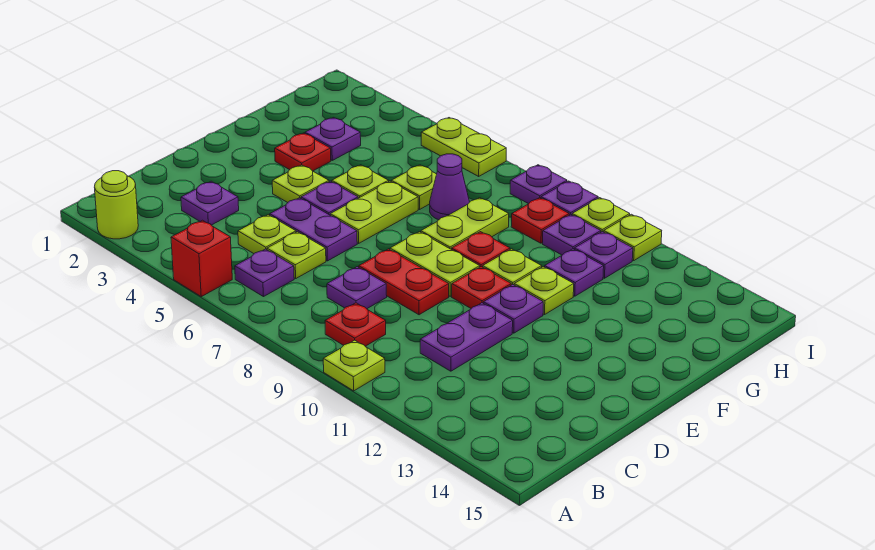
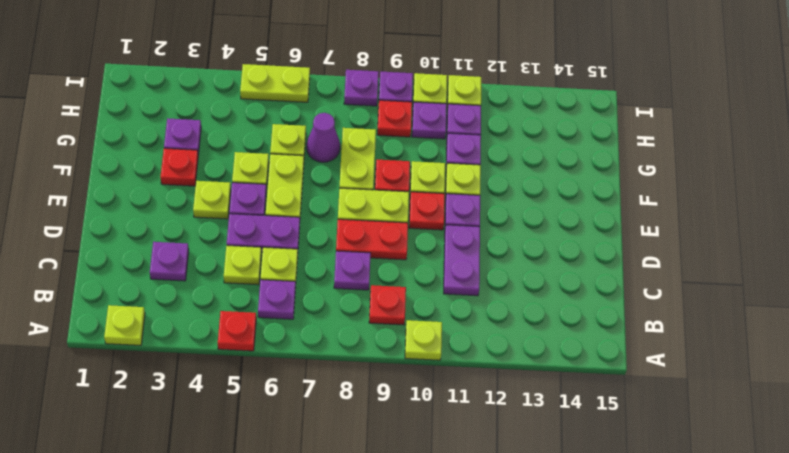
lime 1x1 round brick [94,171,138,239] -> lime 1x1 plate [104,305,145,345]
red 1x1 brick [171,220,232,297] -> red 1x1 plate [218,311,256,351]

